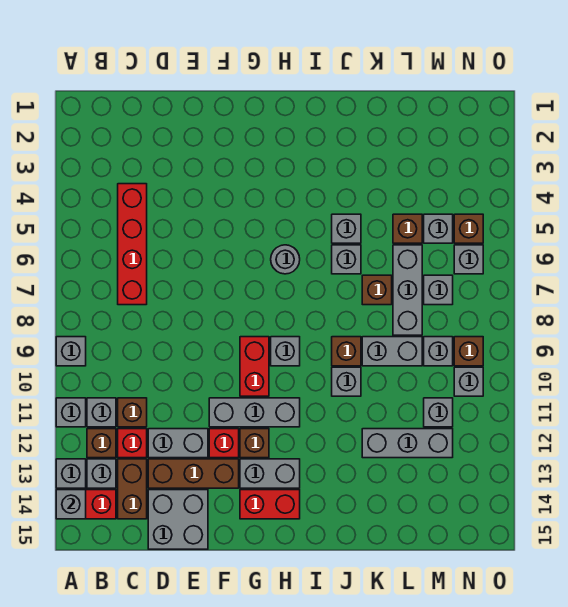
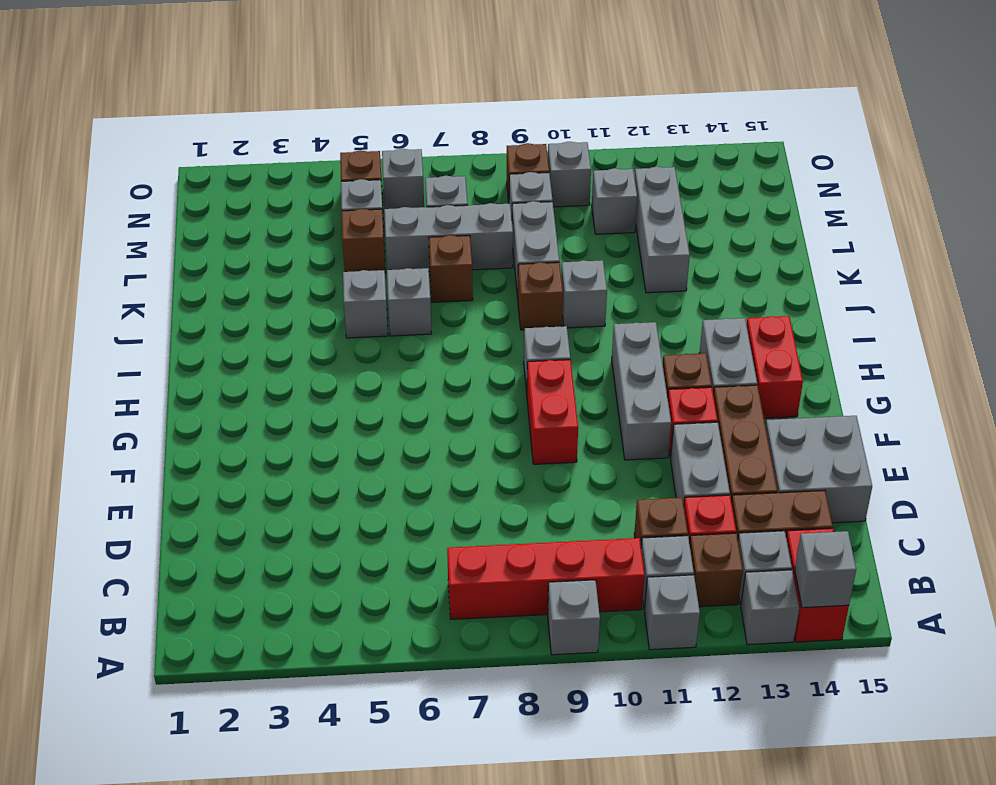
red 1x4 brick [118,184,147,305] -> red 1x4 brick moved to [447,538,645,619]
red 1x2 brick [240,337,269,396] -> red 1x2 brick turned to [527,360,578,464]
grey 1x1 round brick [271,245,300,274] -> none

